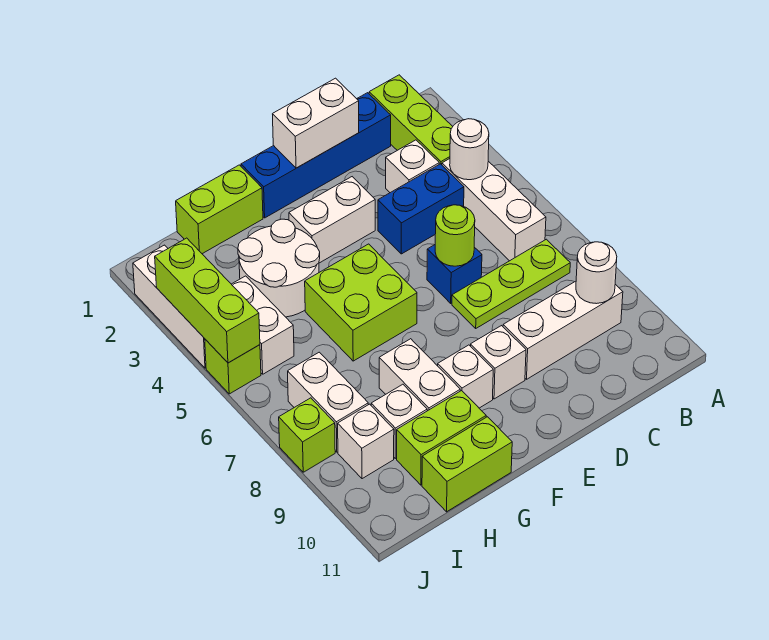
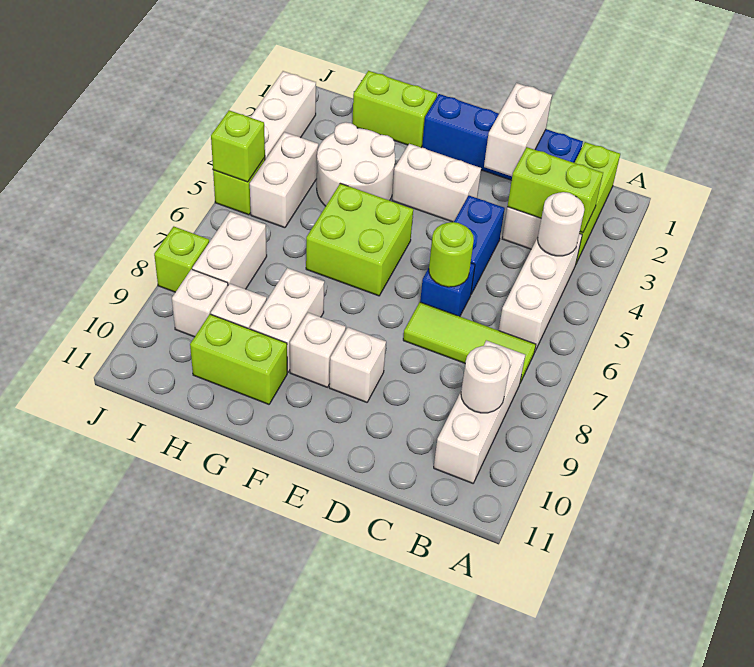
lime 1x3 plate [452,239,570,328] -> lime 1x3 tile [403,302,536,383]
white 1x3 brick [503,281,623,379] -> white 1x3 brick turned to [434,340,525,483]
blue 1x2 brick [378,164,464,254] -> blue 1x2 brick turned to [454,196,505,294]
white 1x2 brick [273,78,359,168] -> white 1x2 brick turned to [484,83,552,176]
lime 1x2 brick [422,417,512,512] -> lime 1x2 brick moved to [507,147,603,232]
lime 1x3 brick [155,238,260,363] -> lime 1x1 brick [211,110,265,182]

